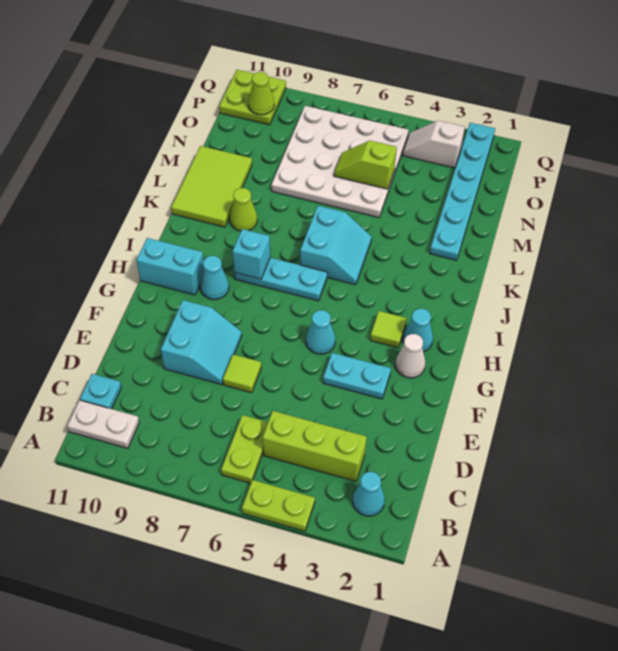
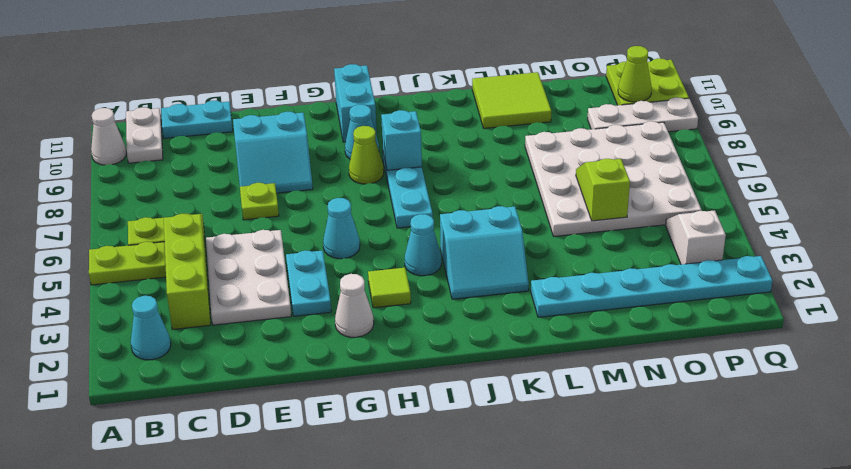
lime 1x2 plate [242,480,315,531] -> lime 1x2 plate turned to [89,242,166,285]
none -> white 1x1 cone [91,108,126,165]
cyan 1x1 plate [80,374,121,409] -> cyan 1x2 plate [161,101,233,138]
none -> white 2x3 plate [206,230,291,325]
lime 1x1 tile [223,355,261,393] -> lime 1x1 plate [240,183,279,220]
cyan 1x1 cone [403,309,433,352] -> cyan 1x1 cone moved to [405,214,441,276]
cyan 2x2 slope [300,206,372,285] -> cyan 2x2 slope moved to [440,206,529,299]
lime 1x1 cone [230,188,257,231] -> lime 1x1 cone moved to [349,126,384,184]
lime 2x3 tile [171,146,252,227] -> lime 2x2 tile [472,72,551,128]
none -> white 1x3 plate [588,97,698,132]

